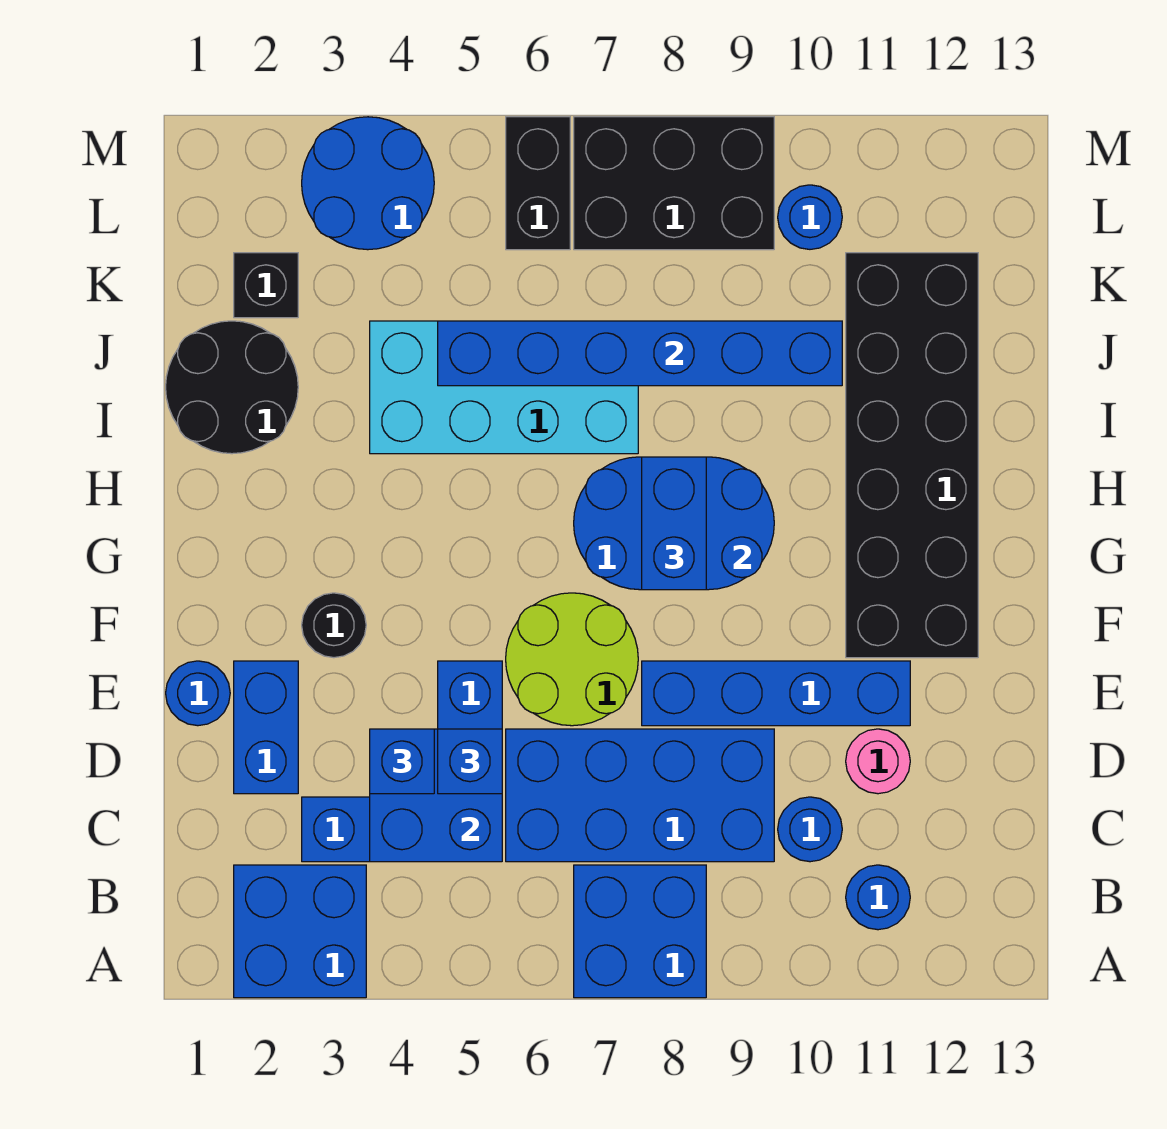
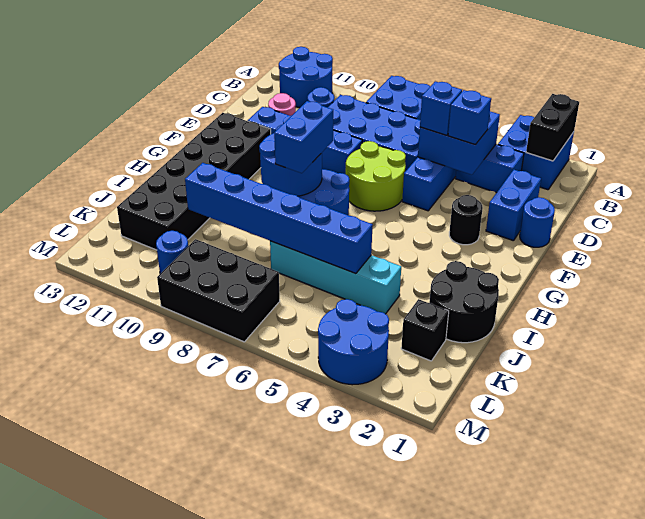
blue 1x1 round brick [846,865,910,930] -> blue 2x2 round brick [279,47,333,108]
cyan 2x4 brick [370,321,638,454] -> cyan 1x4 brick [270,241,401,314]
black 1x2 brick [506,117,570,250] -> black 1x2 brick moved to [526,94,579,161]

